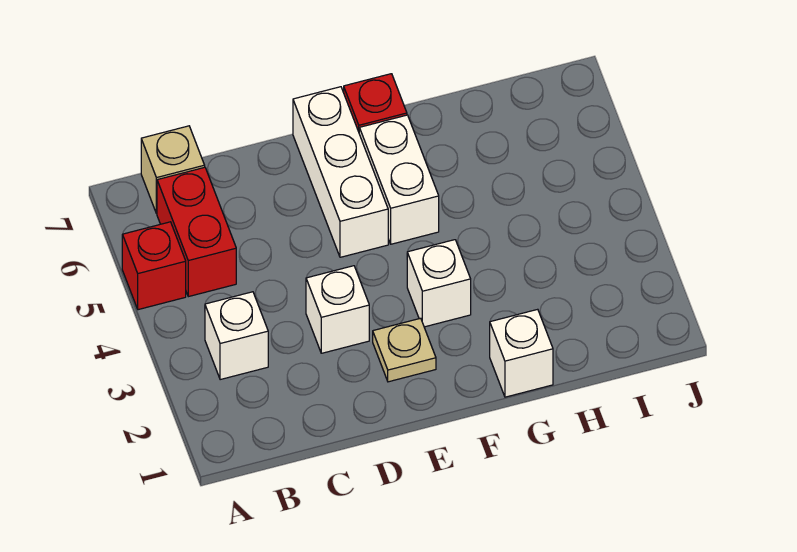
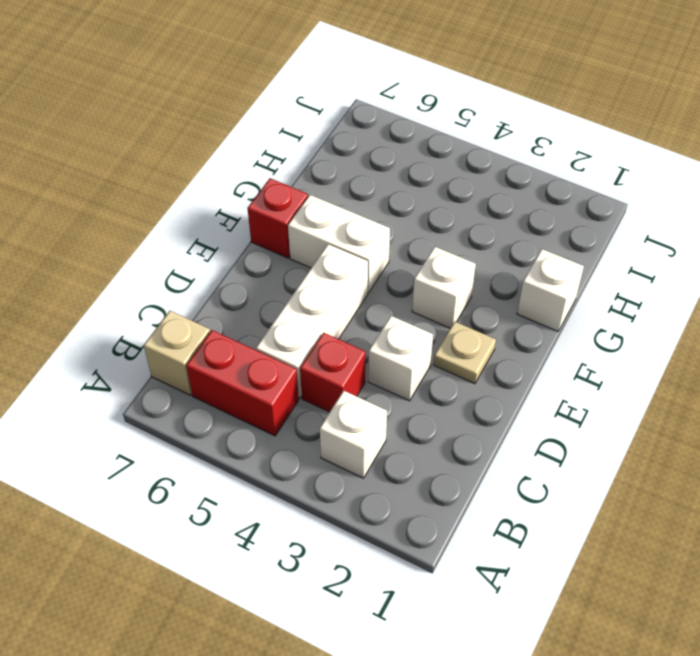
red 1x1 brick [122,222,186,310] -> red 1x1 brick moved to [300,333,366,412]
white 1x3 brick [293,87,388,257] -> white 1x3 brick turned to [256,244,368,398]

